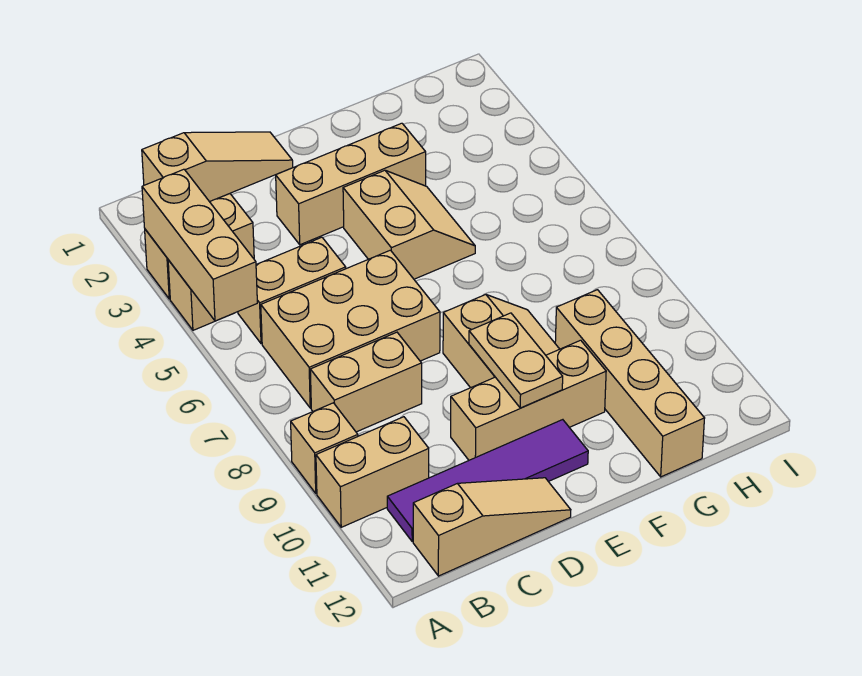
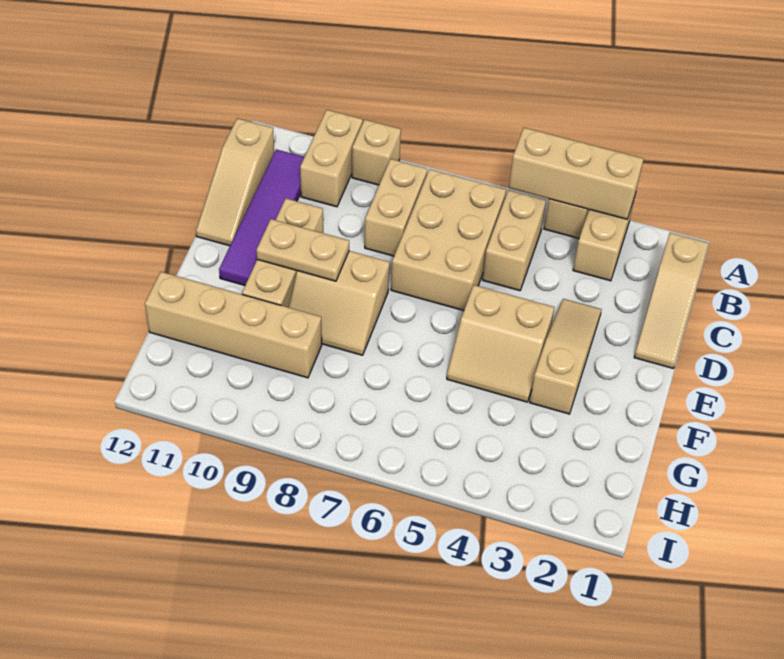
tan 1x3 brick [276,123,426,245] -> tan 1x3 slope [530,299,602,414]

